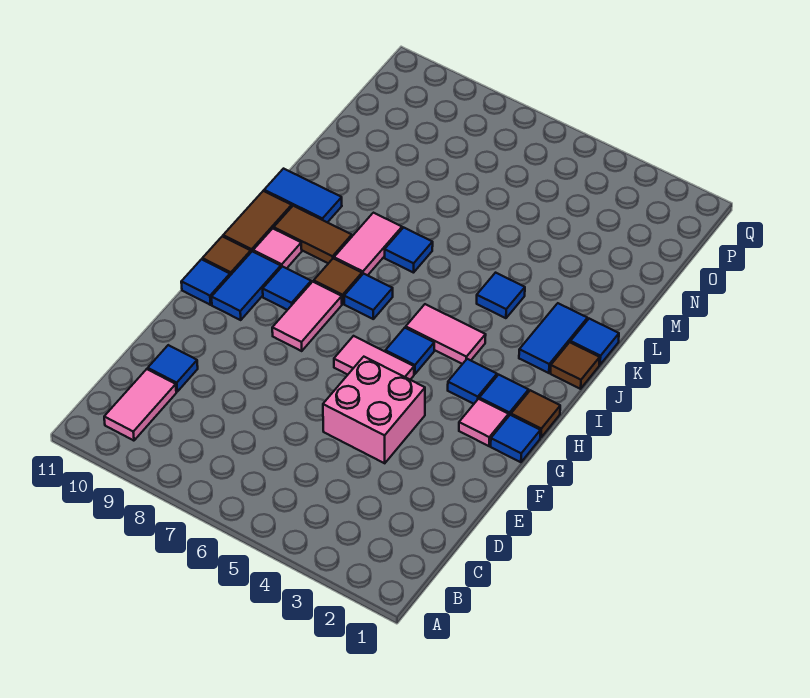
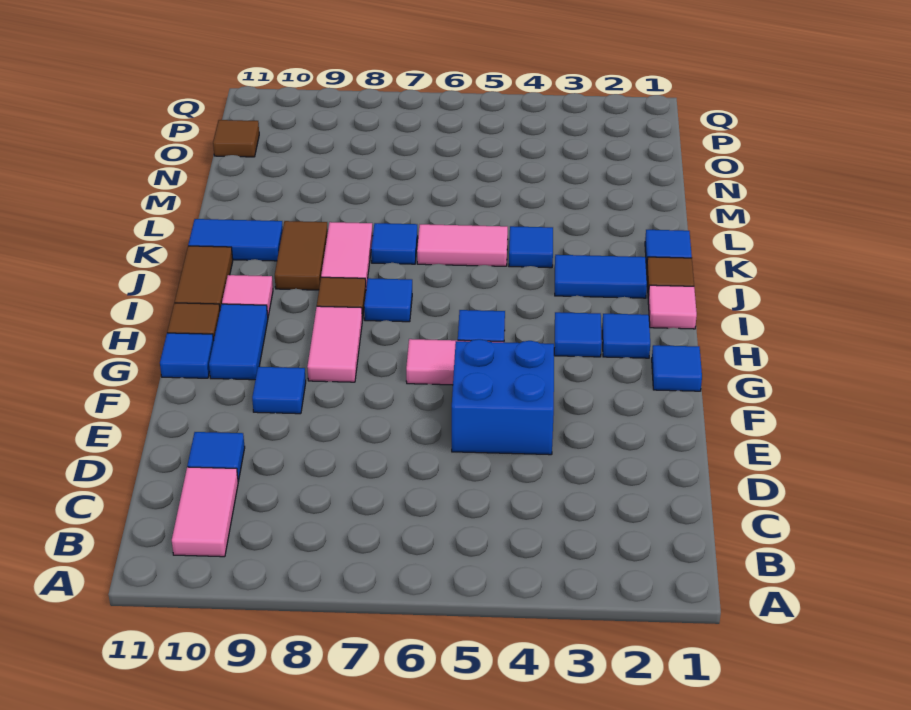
pink 2x2 brick [323,357,425,463] -> blue 2x2 brick [452,339,554,455]
pink 1x1 tile [459,399,509,446] -> pink 1x1 tile moved to [648,285,697,329]
brown 1x1 tile [511,390,560,438] -> brown 1x1 tile moved to [213,120,259,157]
blue 1x1 tile [263,266,311,310] -> blue 1x1 tile moved to [252,367,306,414]
pink 1x2 tile [406,304,486,364] -> pink 1x2 tile moved to [417,224,508,266]
blue 1x2 tile [519,303,587,373] -> blue 1x2 tile turned to [555,255,647,298]
brown 1x2 tile [274,206,352,263] -> brown 1x2 tile turned to [275,221,328,290]

